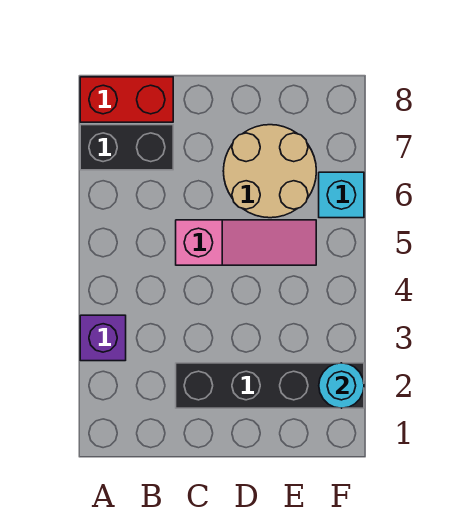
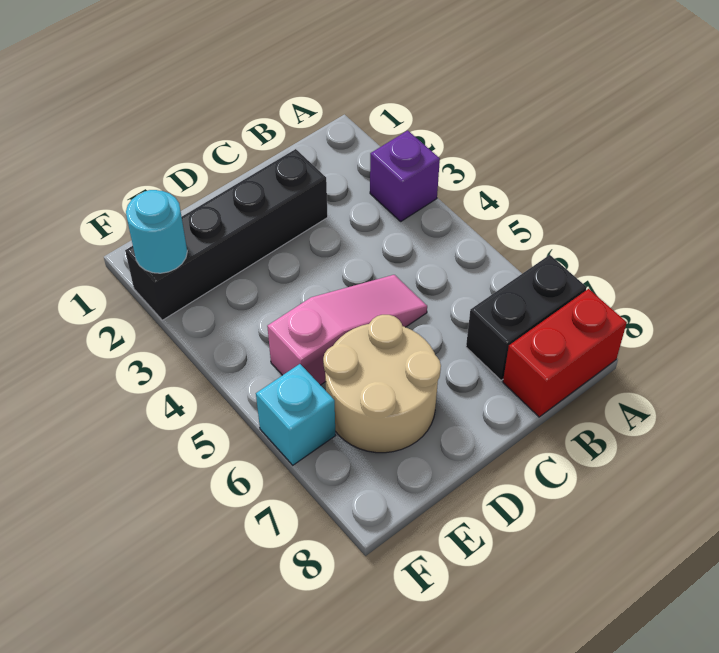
pink 1x3 slope [176,220,316,265] -> pink 1x3 slope turned to [267,275,427,385]

